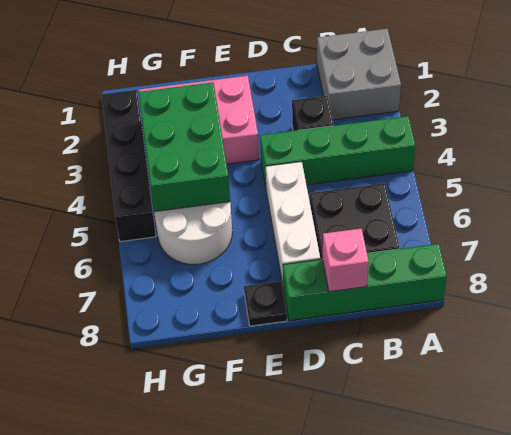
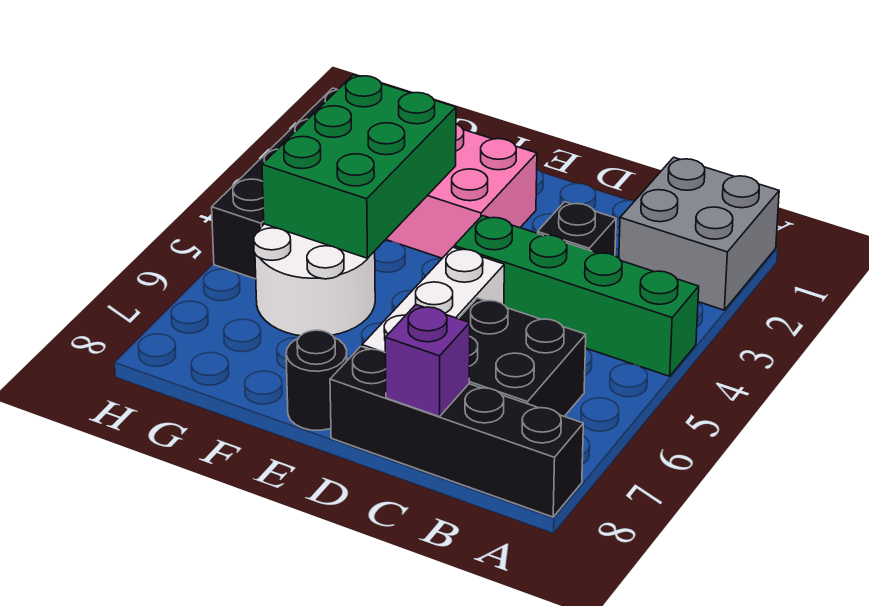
green 1x4 brick [283,244,447,321] -> black 1x4 brick [330,346,583,517]
pink 1x1 brick [323,229,369,292] -> purple 1x1 brick [385,305,470,417]
black 1x1 plate [244,281,287,326] -> black 1x1 round brick [286,330,347,430]

